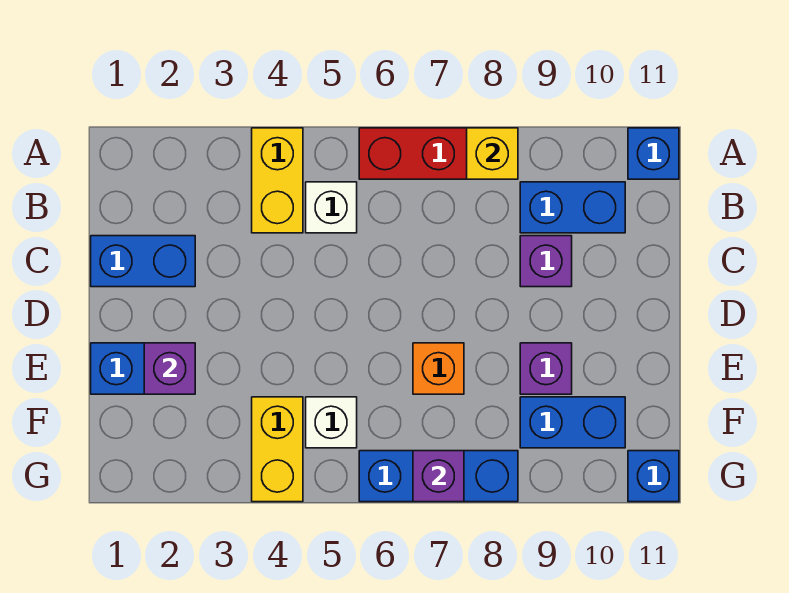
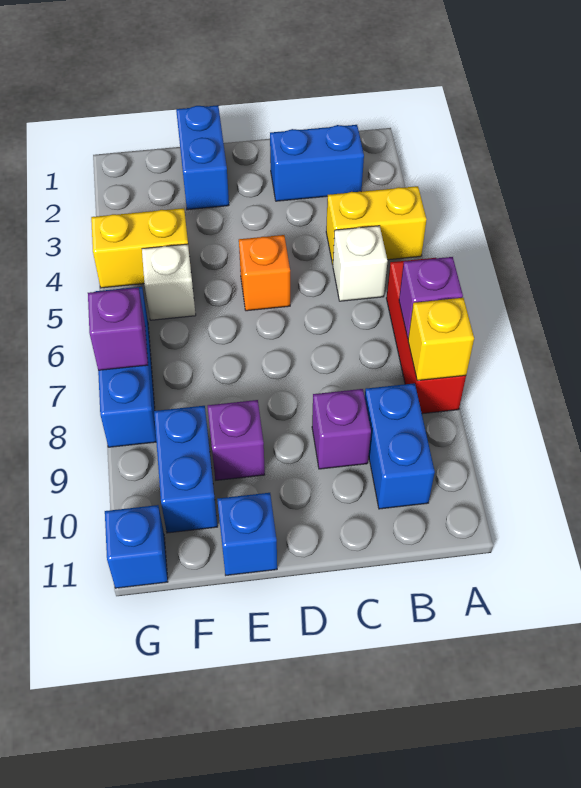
blue 1x1 brick [628,128,679,179] -> blue 1x1 brick moved to [217,493,277,575]
blue 1x2 brick [91,236,195,287] -> blue 1x2 brick turned to [270,125,364,201]
purple 1x1 brick [144,343,195,394] -> purple 1x1 brick moved to [399,257,463,338]
orange 1x1 brick [413,343,464,394] -> orange 1x1 brick moved to [239,235,290,311]

